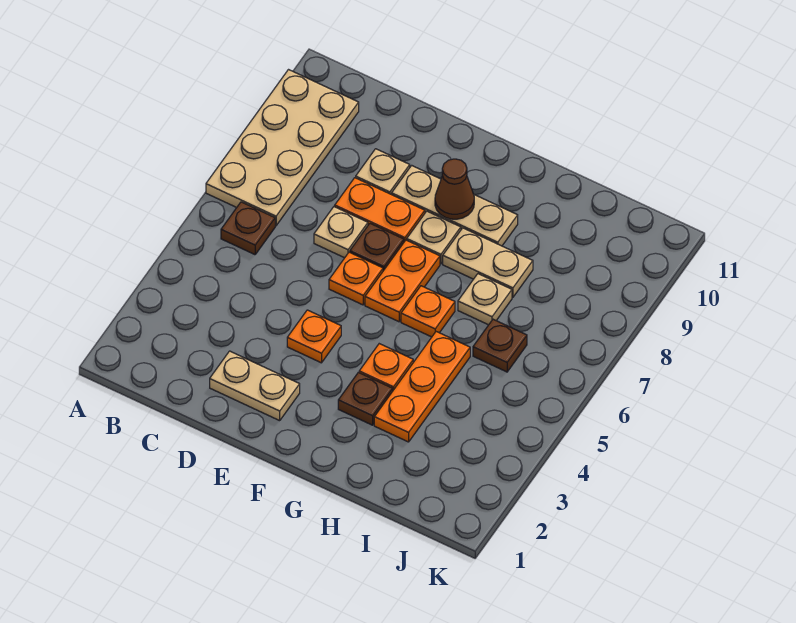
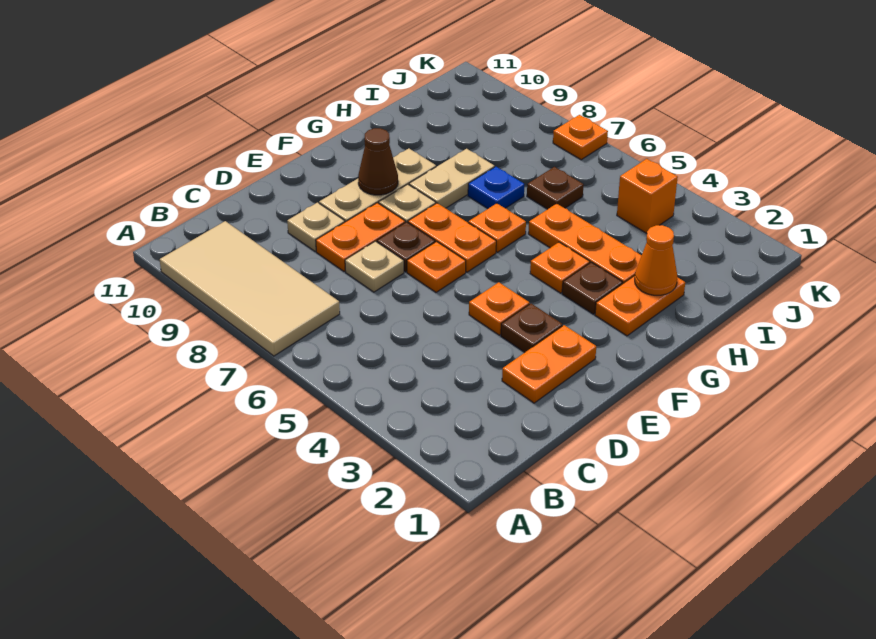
tan 2x4 plate [206,70,359,226] -> tan 2x4 tile [160,221,340,356]
brown 1x1 plate [221,202,275,255] -> brown 1x1 plate moved to [501,304,563,352]
tan 1x2 plate [210,351,300,421] -> orange 1x2 plate [502,325,596,403]
none -> orange 1x2 plate [595,276,685,336]
none -> orange 1x1 cone [635,225,677,295]
tan 1x1 plate [458,274,512,325] -> blue 1x1 plate [468,167,524,208]
none -> orange 1x1 brick [617,159,678,233]
none -> orange 1x1 plate [553,115,608,160]

